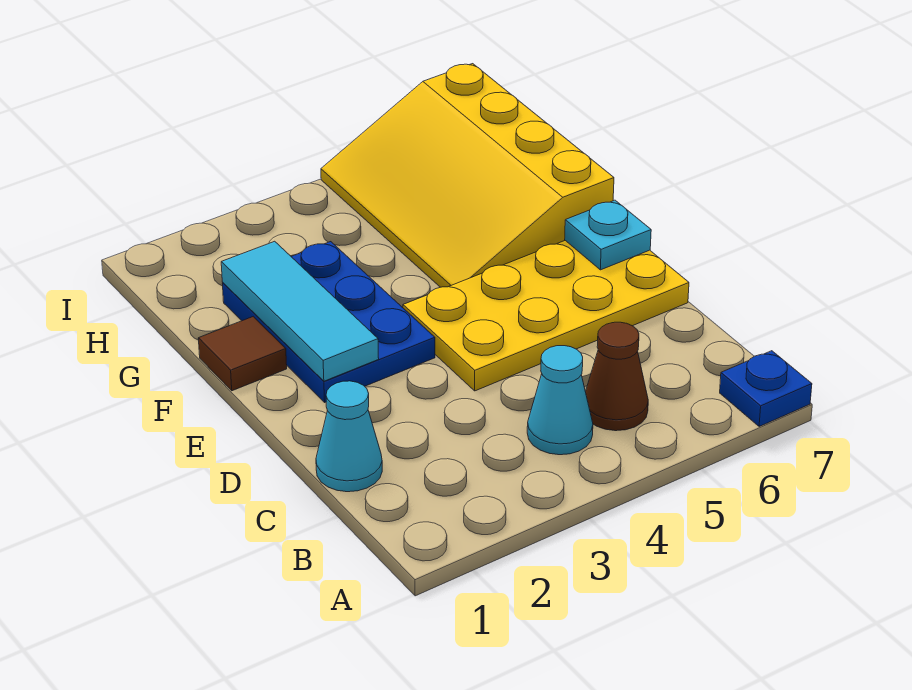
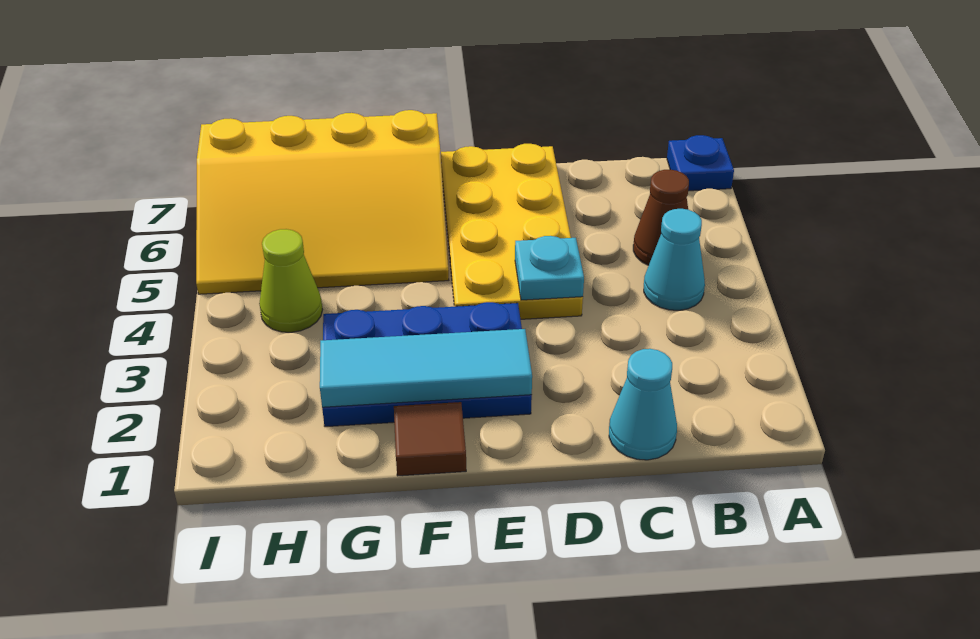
cyan 1x1 plate [565,200,651,270] -> cyan 1x1 plate moved to [515,236,584,300]
none -> lime 1x1 cone [259,229,322,332]

